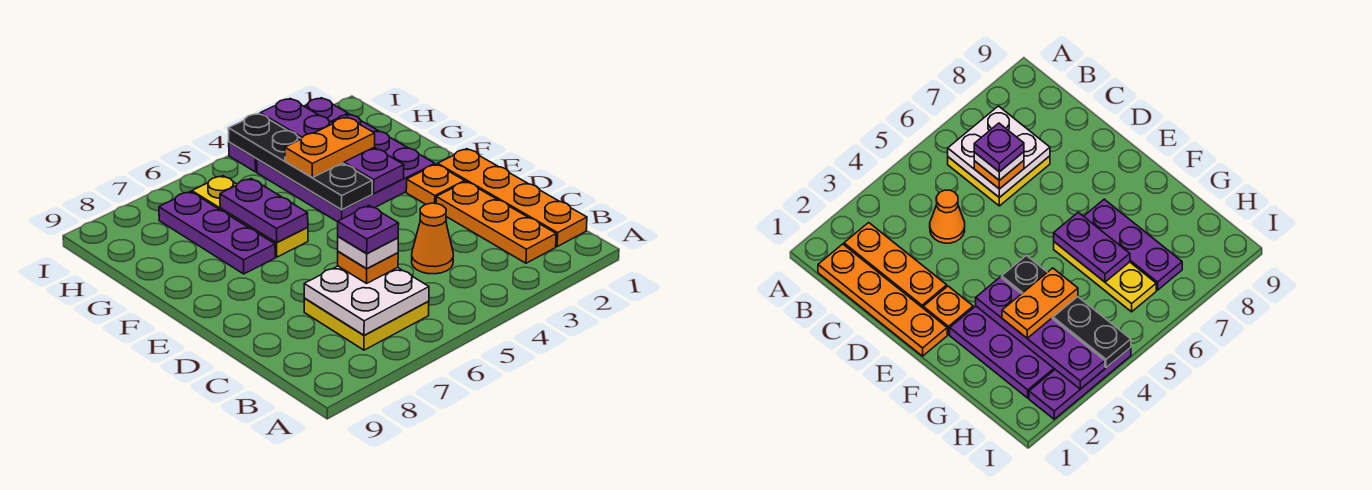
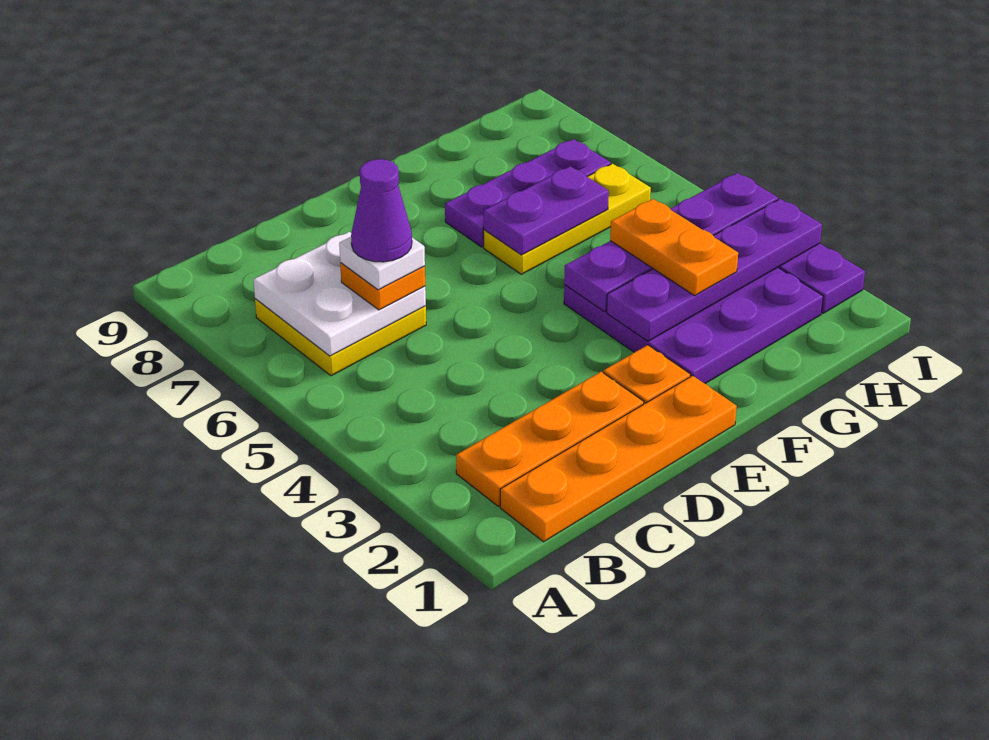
orange 1x1 cone [412,203,453,274] -> none
purple 1x1 plate [338,206,399,254] -> purple 1x1 cone [351,159,412,262]
black 1x4 plate [228,114,372,210] -> purple 1x4 plate [564,173,778,312]

